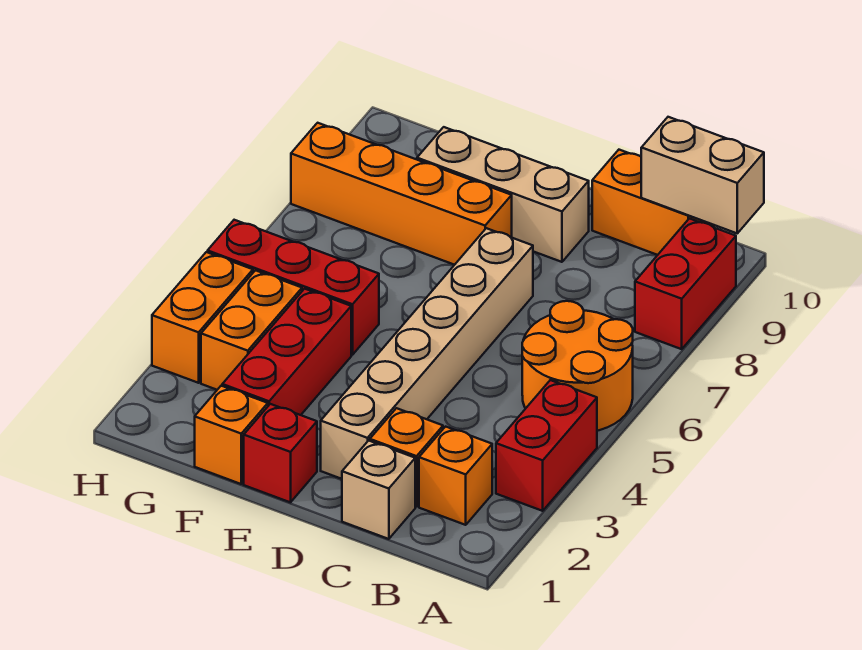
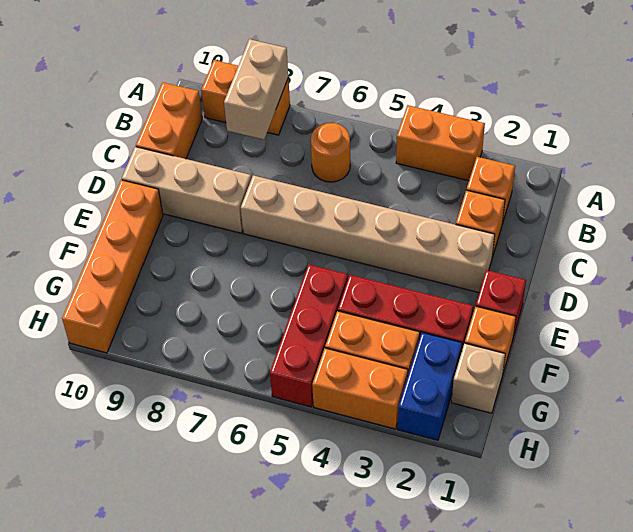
red 1x2 brick [496,380,597,511] -> orange 1x2 brick [396,105,485,181]
orange 2x2 round brick [522,301,633,431] -> orange 1x1 round brick [311,123,350,182]
red 1x2 brick [635,218,736,349] -> orange 1x2 brick [201,60,290,135]
tan 1x2 brick [641,117,764,233] -> tan 1x2 brick moved to [224,39,288,140]
tan 1x1 brick [342,441,415,539] -> tan 1x1 brick moved to [452,343,505,413]
tan 1x3 brick [417,127,589,262] -> tan 1x3 brick turned to [122,147,251,233]
orange 1x4 brick [291,123,512,265] -> orange 1x4 brick moved to [62,180,163,353]
none -> blue 1x2 brick [398,333,462,440]

